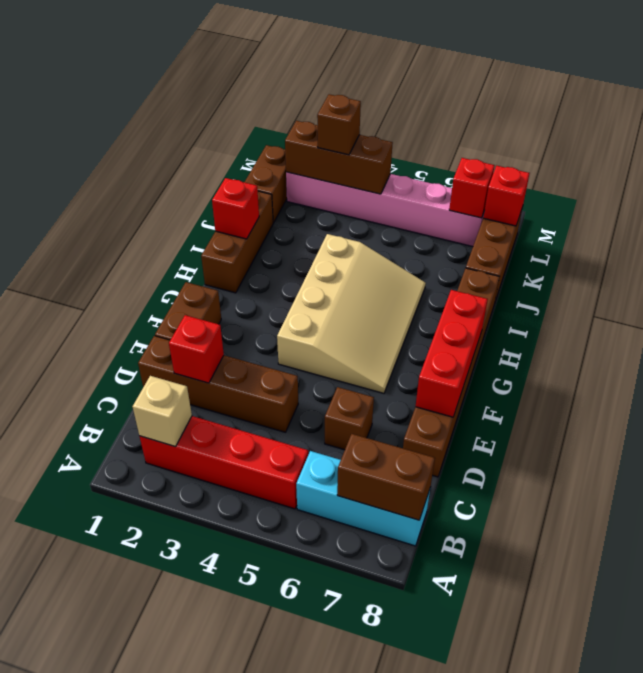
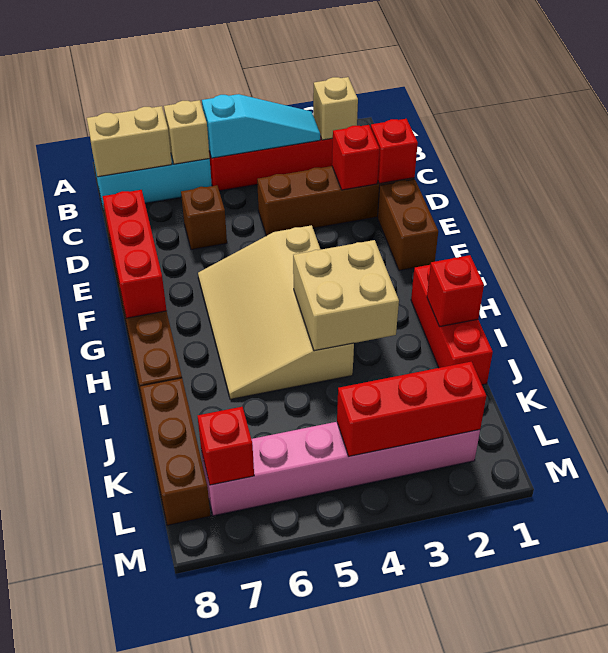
none -> cyan 1x3 slope [202,94,320,158]
none -> tan 1x1 brick [164,100,210,164]
brown 1x2 brick [337,434,435,520] -> tan 1x2 brick [87,106,172,177]
brown 1x3 brick [201,191,273,293] -> red 1x3 brick [411,265,493,385]
none -> tan 2x2 brick [293,240,399,351]
brown 1x2 brick [245,145,287,223] -> none
brown 1x3 brick [285,121,393,194] -> red 1x3 brick [337,362,487,456]
brown 1x1 brick [317,94,361,155] -> none
red 1x1 brick [483,166,529,226] -> red 1x1 brick moved to [371,119,418,184]

